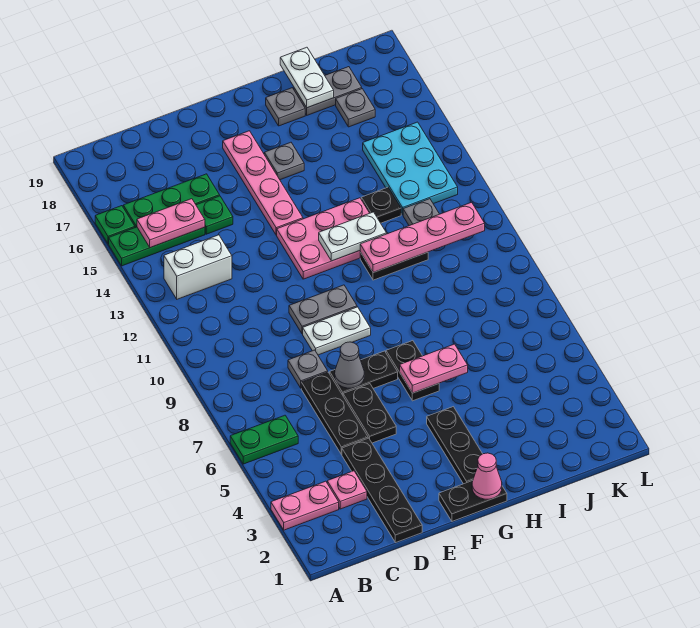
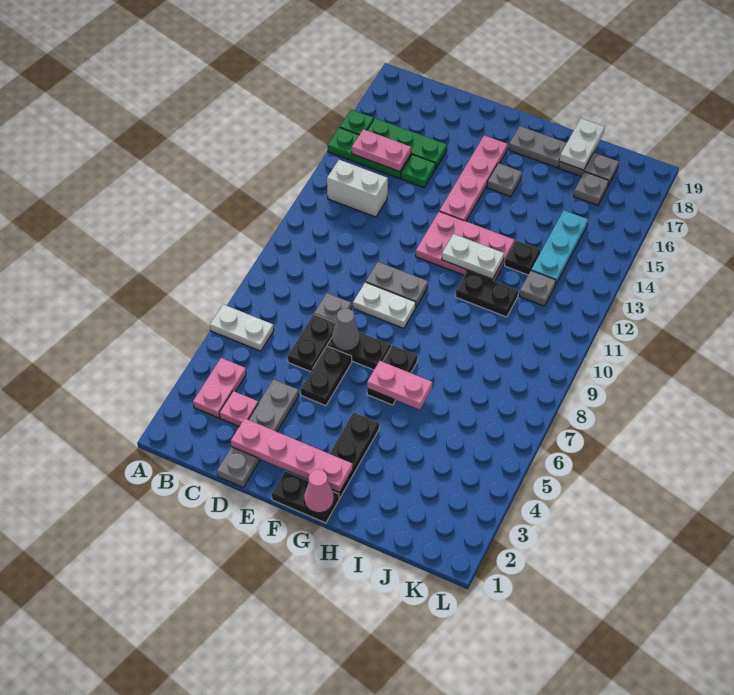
pink 1x2 plate [271,481,339,530] -> pink 1x2 plate turned to [193,358,246,418]
green 1x2 plate [230,415,298,464] -> white 1x2 plate [210,304,274,351]
black 1x4 plate [342,438,422,543] -> grey 1x4 plate [217,379,299,487]
black 1x3 plate [301,372,368,454] -> black 1x2 plate [288,314,336,372]
pink 1x4 plate [360,202,485,272] -> pink 1x4 plate moved to [231,419,353,493]
grey 1x1 plate [266,88,305,126] -> grey 1x2 plate [509,126,567,168]
cyan 2x3 plate [363,122,458,215] -> cyan 1x3 plate [531,211,588,285]

